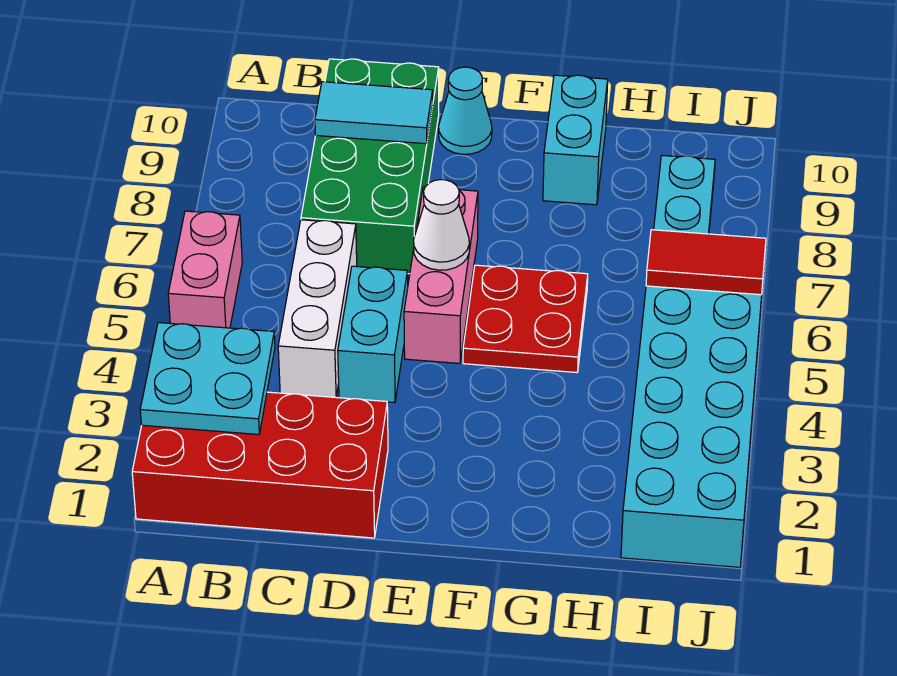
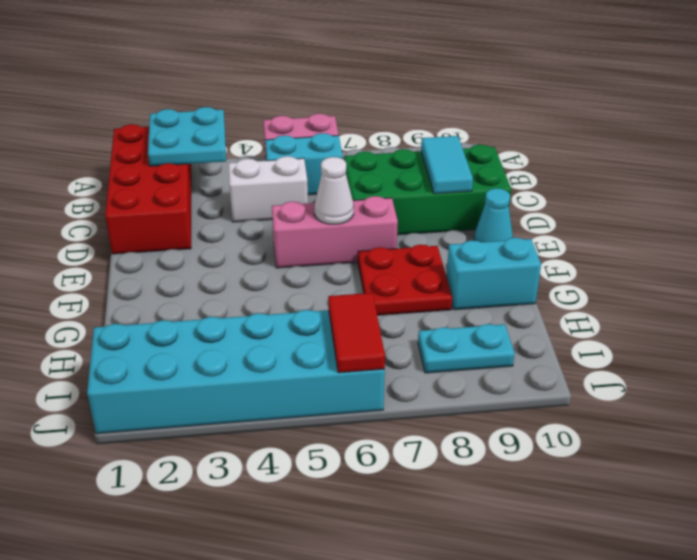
white 1x3 brick [278,220,357,397] -> white 1x2 brick [228,156,308,222]
cyan 1x2 brick [338,266,408,403] -> cyan 1x2 brick moved to [265,133,343,195]
red 2x2 plate [463,265,588,372] -> red 2x2 plate moved to [358,245,452,315]

